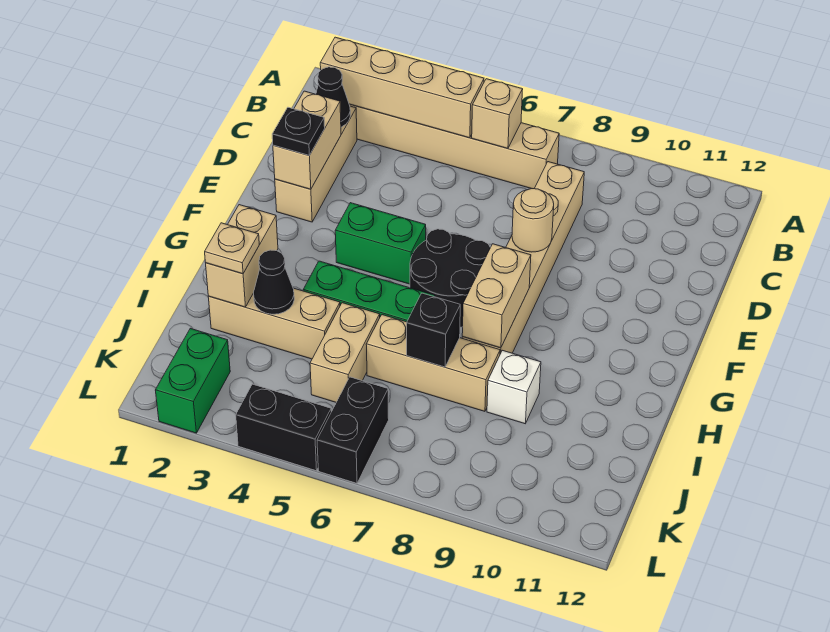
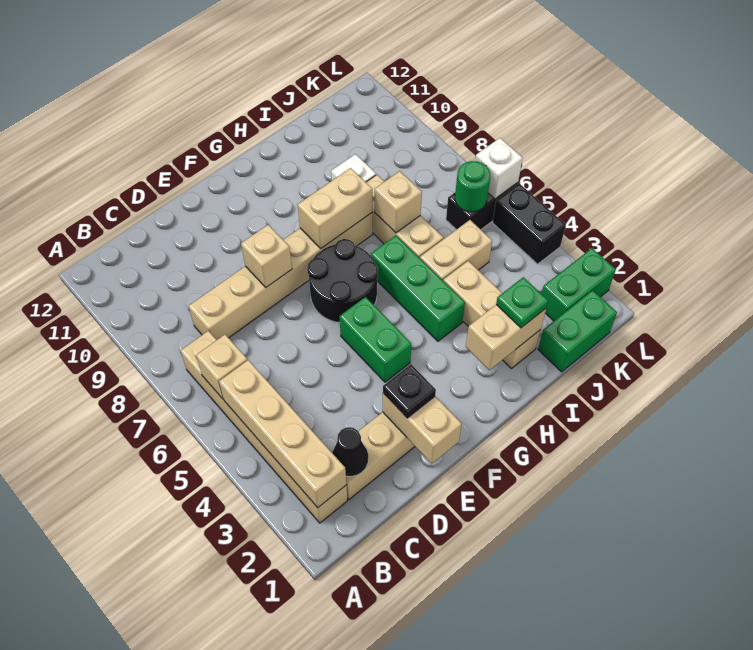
tan 1x2 brick [273,91,341,189] -> tan 1x2 brick turned to [383,393,462,464]
tan 1x1 round brick [512,189,554,252] -> tan 1x1 brick [241,225,292,287]
tan 1x1 plate [205,223,259,274] -> green 1x1 plate [496,277,548,328]
black 1x1 cone [254,250,294,314] -> none
black 1x1 brick [407,293,460,367] -> tan 1x1 brick [375,171,422,233]
none -> green 1x2 brick [538,290,617,372]
none -> green 1x1 round brick [455,161,490,212]
none -> white 1x1 brick [475,138,523,199]

